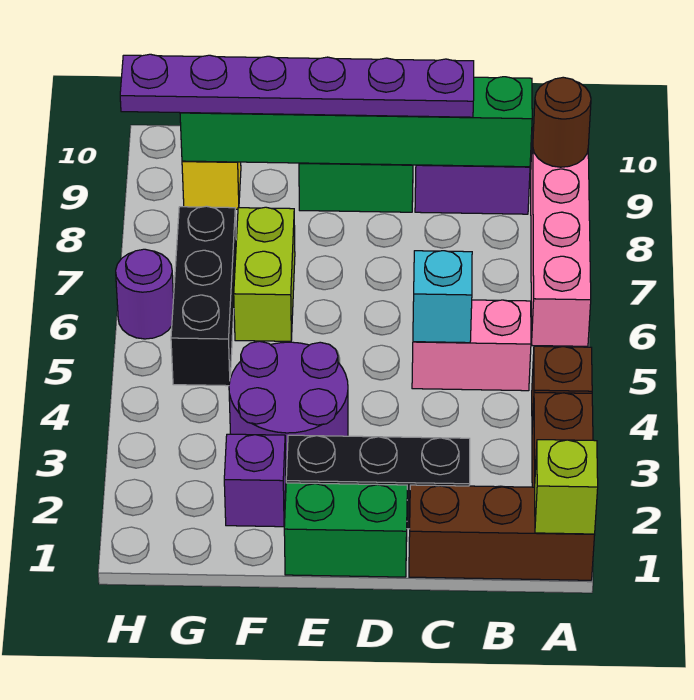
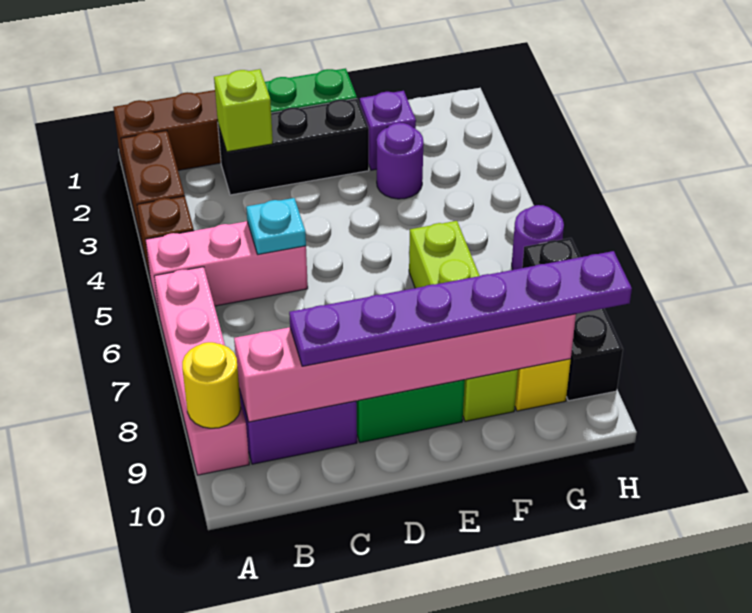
lime 1x1 brick [535,440,598,534] -> lime 1x1 brick moved to [214,69,273,152]
brown 1x1 round brick [533,77,591,167] -> yellow 1x1 round brick [182,342,241,428]
pink 1x2 brick [412,300,531,391] -> pink 1x3 brick [145,221,308,313]
green 1x6 brick [180,77,532,167] -> pink 1x6 brick [234,314,576,422]
cyan 1x1 brick [413,251,472,343] -> cyan 1x1 plate [246,198,306,254]
purple 2x2 round brick [229,341,348,476] -> purple 1x1 round brick [377,123,423,199]
lime 1x2 brick [234,207,295,341] -> lime 1x4 brick [409,221,518,421]
black 1x3 brick [171,206,236,386] -> black 1x3 brick moved to [522,238,623,401]

